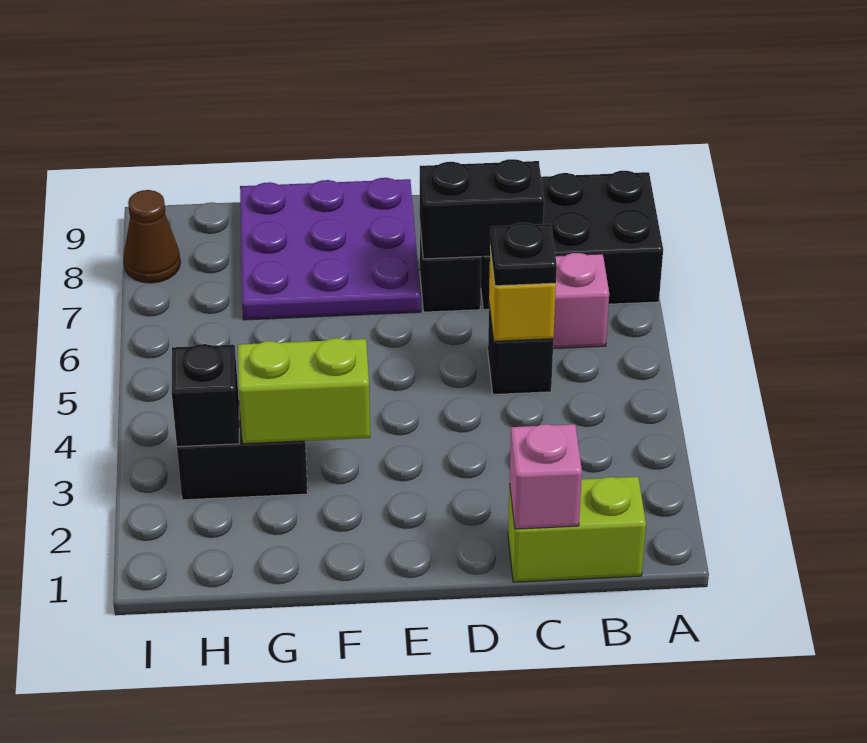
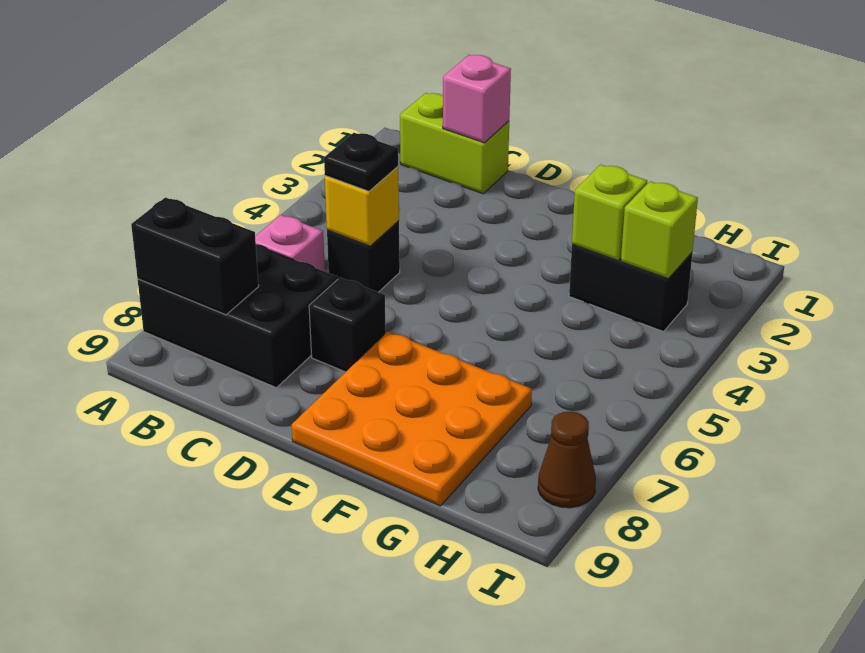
black 1x2 brick [420,159,544,259] -> black 1x2 brick moved to [131,197,259,315]
purple 3x3 plate [240,178,421,320] -> orange 3x3 plate [292,332,532,506]
lime 1x2 brick [238,338,370,444] -> lime 1x1 brick [572,165,647,260]
black 1x1 brick [172,344,239,447] -> lime 1x1 brick [621,181,698,279]

